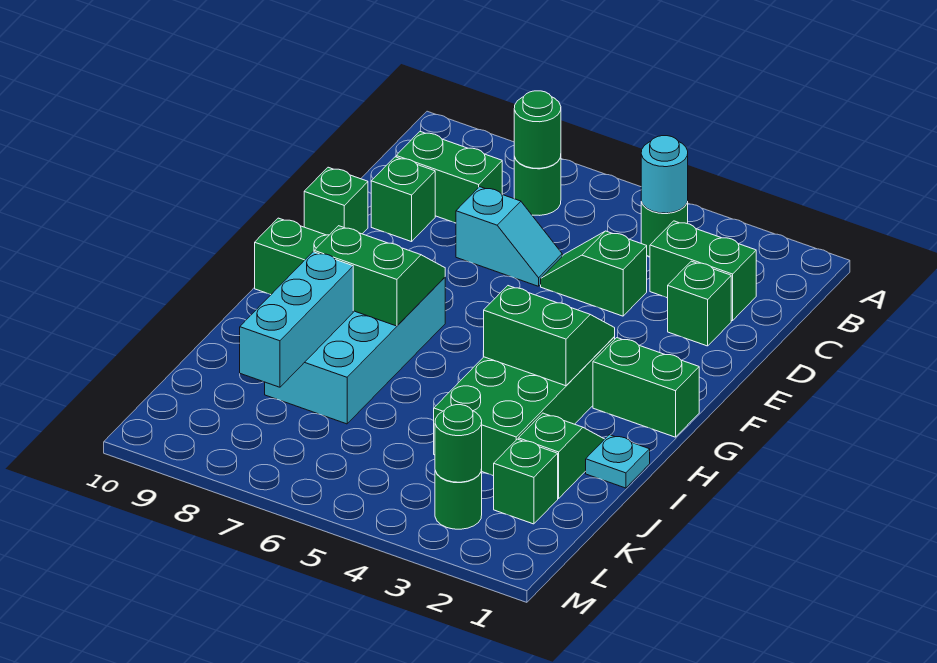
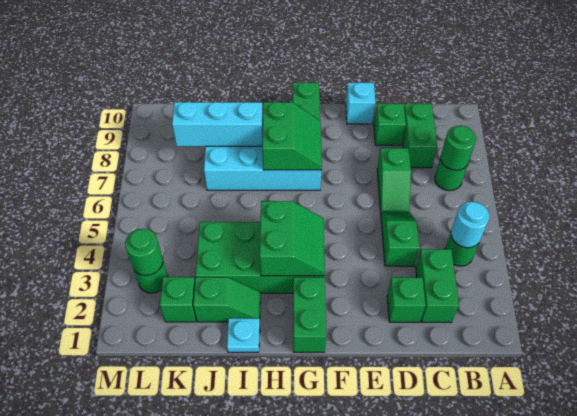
cyan 1x2 slope [456,187,562,286] -> green 1x2 slope [377,148,411,213]
green 1x1 brick [304,167,368,235] -> cyan 1x1 brick [346,82,376,124]

